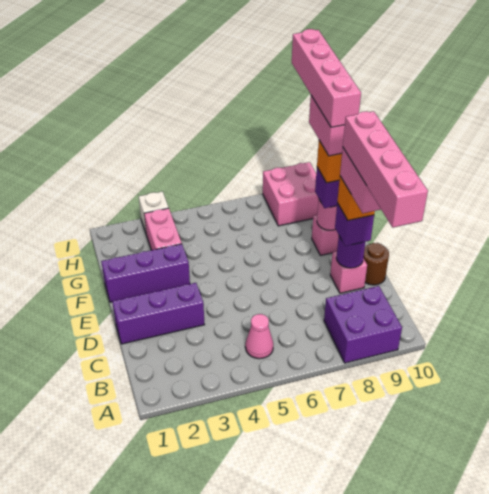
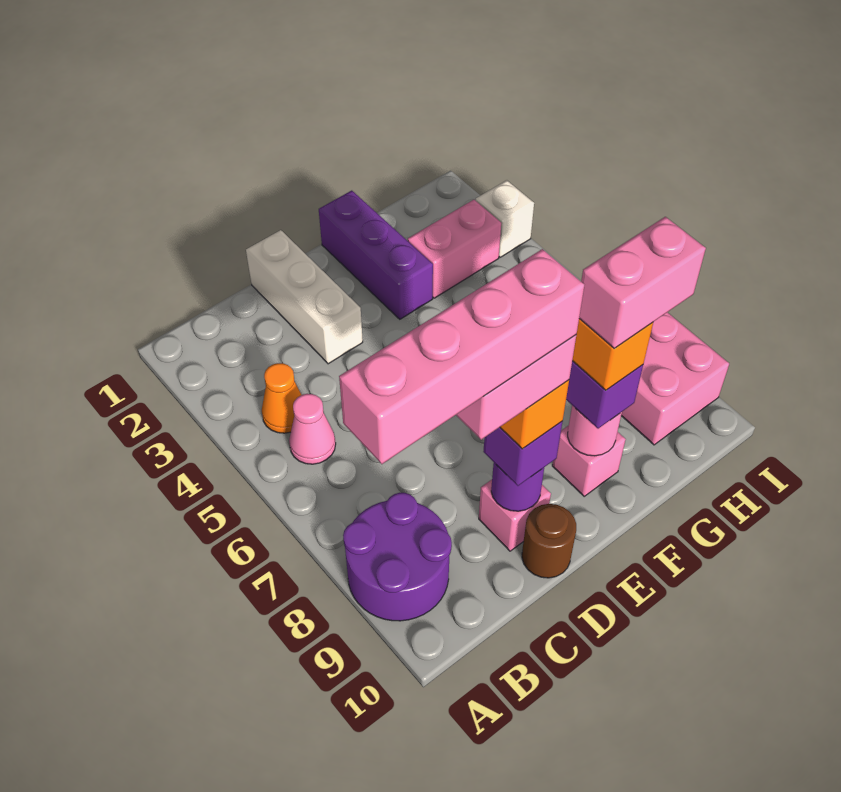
purple 2x2 brick [324,286,402,363] -> purple 2x2 round brick [343,493,452,621]
none -> orange 1x1 cone [262,363,301,433]
purple 1x3 brick [112,283,204,344] -> white 1x3 brick [246,230,363,364]
pink 1x4 brick [292,29,361,127] -> none

